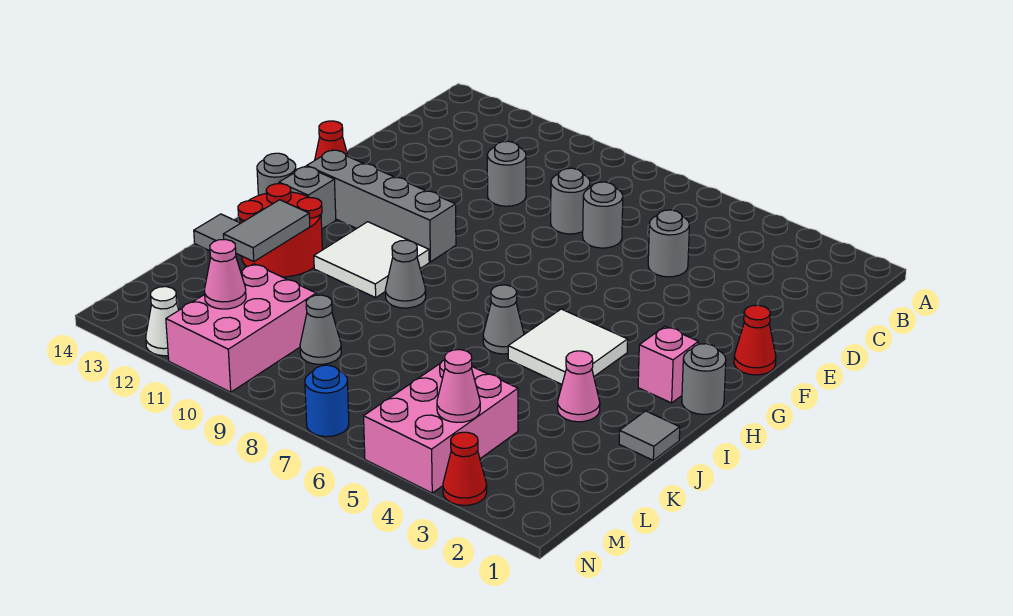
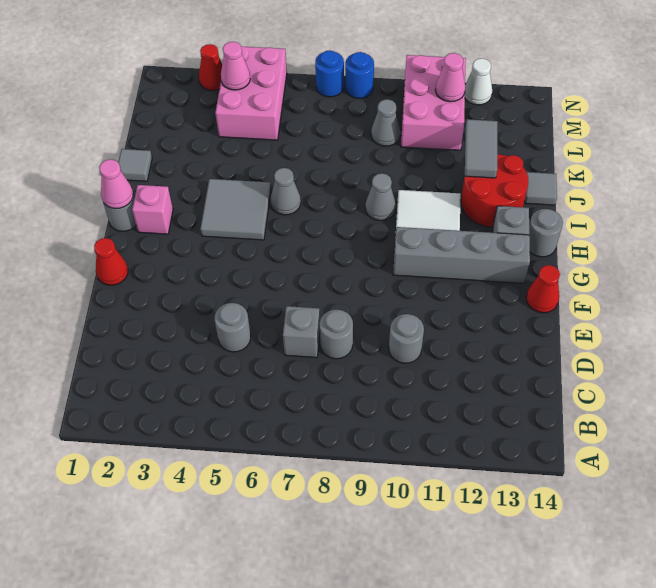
grey 1x1 round brick [583,182,623,248] -> grey 1x1 brick [283,306,320,358]
white 2x2 tile [508,309,628,384] -> grey 2x2 tile [200,179,271,240]
pink 1x1 cone [558,351,600,422] -> pink 1x1 cone moved to [99,159,133,209]
none -> blue 1x1 round brick [345,52,374,98]

